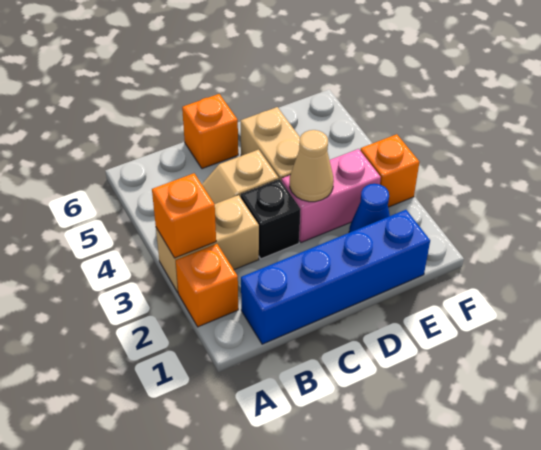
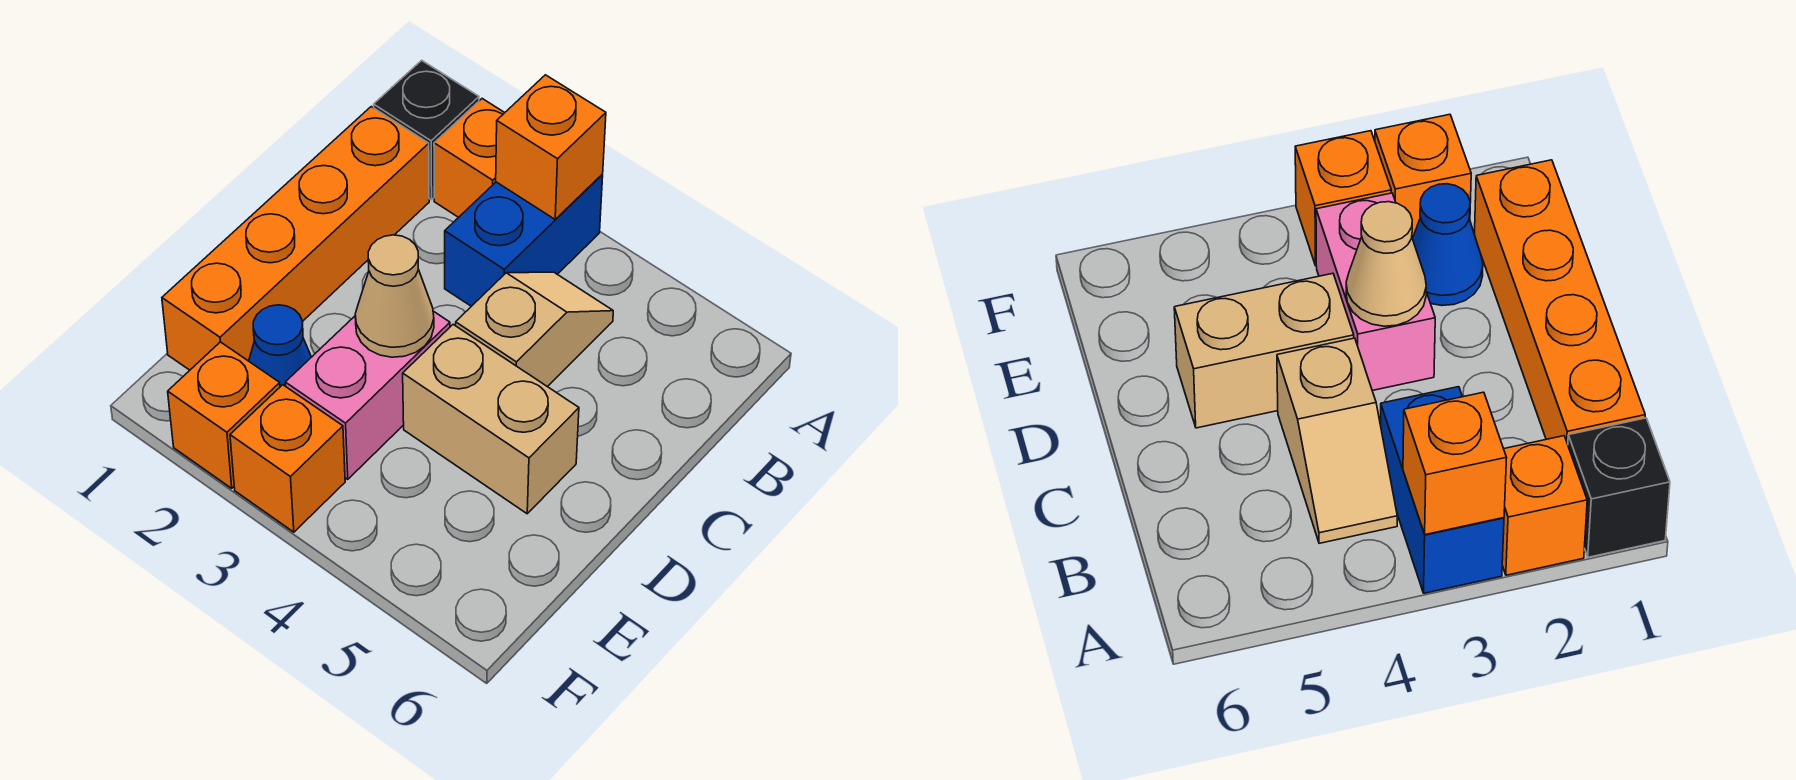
tan 1x2 brick [156,195,259,292] -> blue 1x2 brick [445,175,603,306]
blue 1x4 brick [241,210,430,344] -> orange 1x4 brick [162,107,429,370]
black 1x1 brick [241,179,301,259] -> black 1x1 brick moved to [374,60,479,200]
orange 1x1 brick [182,94,238,169] -> orange 1x1 brick moved to [168,342,280,488]

